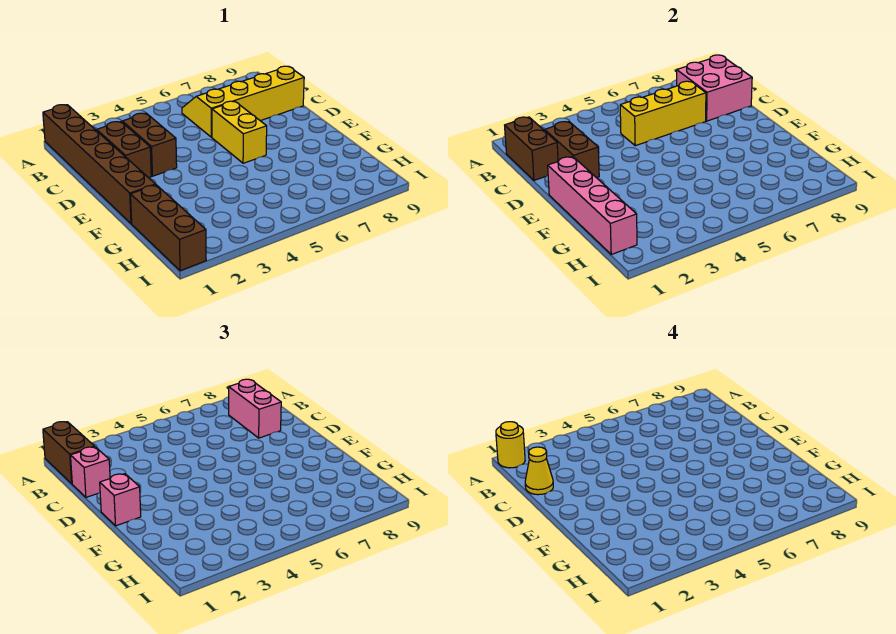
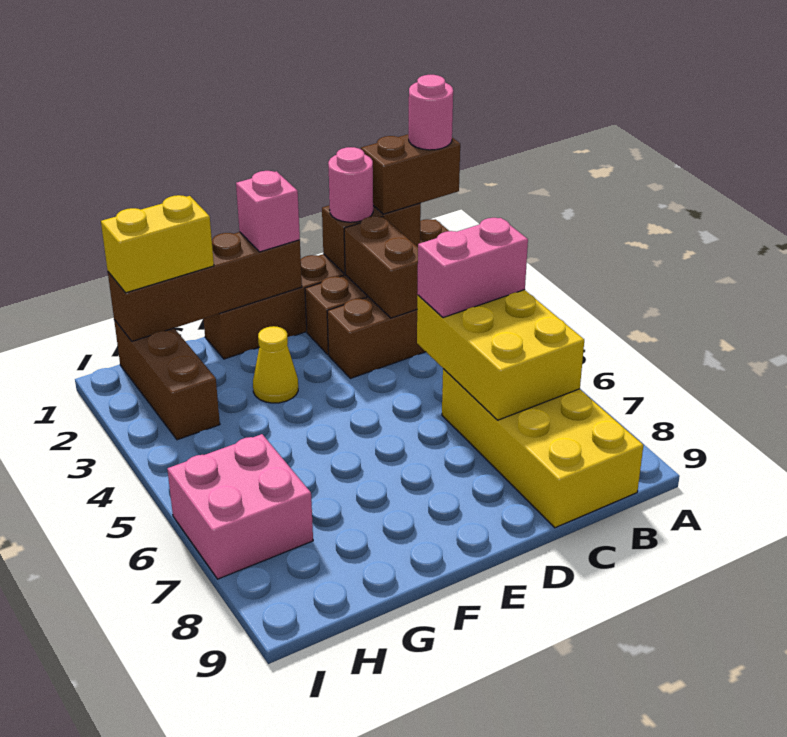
yellow 1x1 round brick [496,422,525,468] -> pink 1x1 round brick [409,75,453,150]
yellow 2x4 slope [182,66,304,137] -> yellow 2x4 brick [442,369,643,528]
pink 2x2 brick [677,55,752,121] -> pink 2x2 brick moved to [167,434,313,579]
pink 1x2 brick [229,379,281,438] -> pink 1x2 brick moved to [417,218,528,318]
pink 1x1 brick [71,447,110,497] -> pink 1x1 round brick [328,147,373,222]
yellow 1x1 cone [525,447,553,495] -> yellow 1x1 cone moved to [253,326,298,403]
brown 1x2 brick [545,122,599,178] -> brown 1x2 brick turned to [344,216,418,318]
yellow 1x3 brick [620,81,706,146] -> yellow 2x3 brick [417,290,584,420]
yellow 1x2 brick [212,101,267,163] -> yellow 1x2 brick moved to [101,195,214,293]
pink 1x4 brick [548,157,637,254] -> brown 1x4 brick [108,232,302,341]
brown 1x3 brick [131,185,206,271] -> brown 1x3 brick turned to [114,320,220,440]

